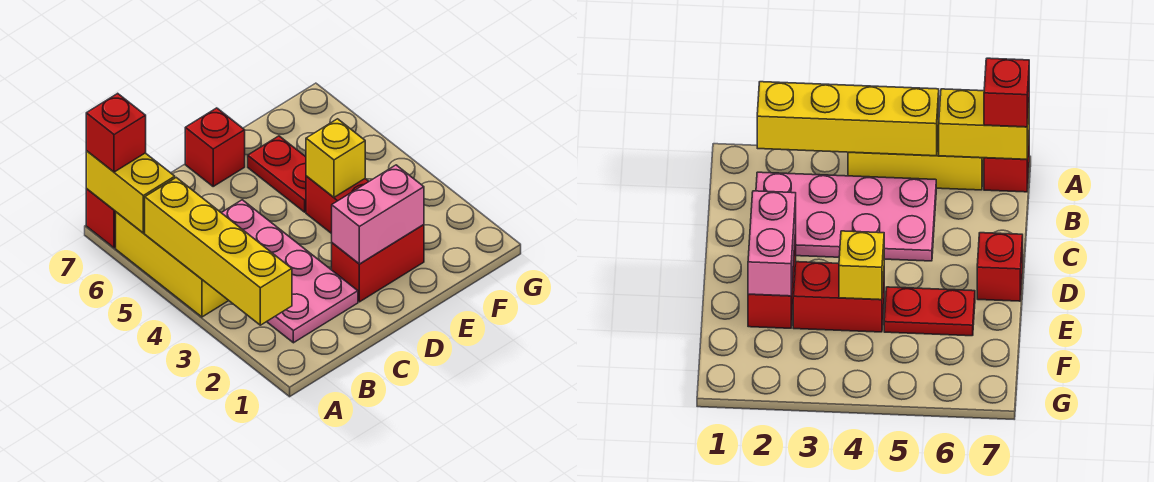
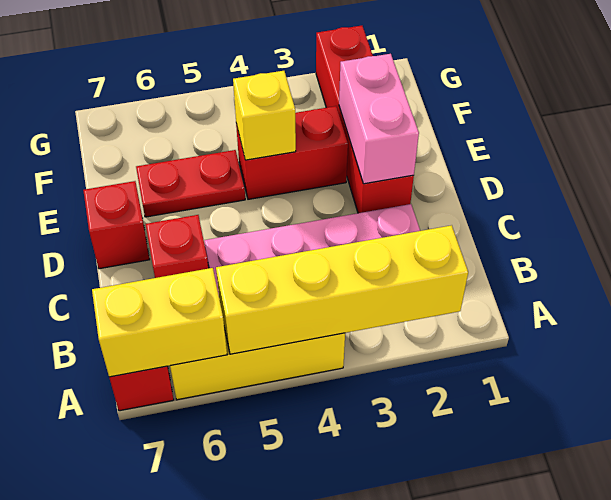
red 1x1 brick [86,93,146,172] -> red 1x1 brick moved to [146,215,208,278]
red 1x2 brick [332,225,424,302] -> red 1x4 brick [316,26,414,213]

